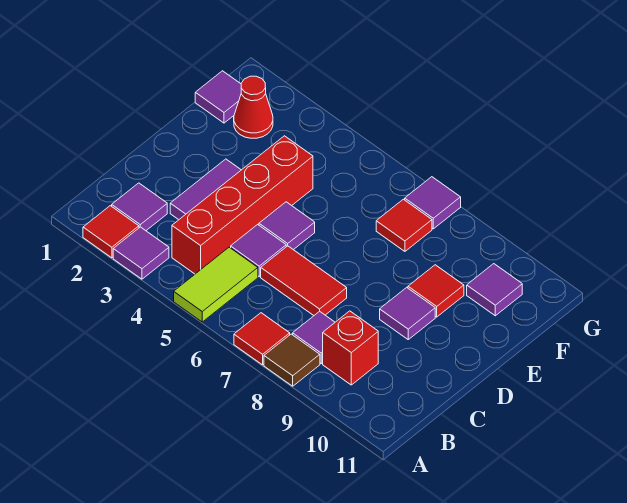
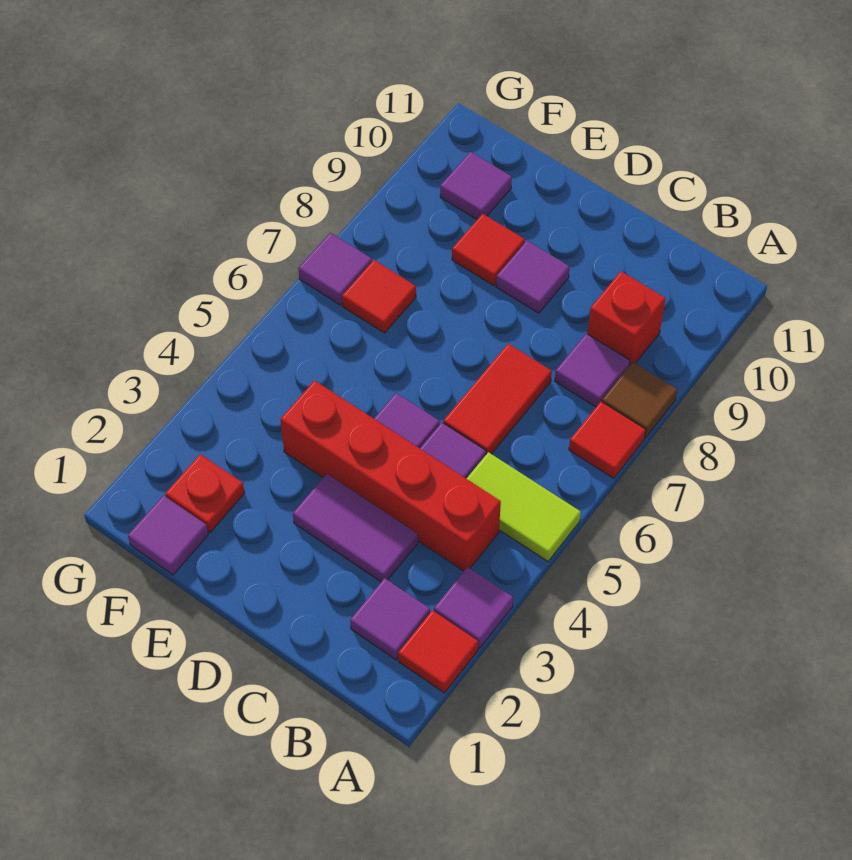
red 1x1 cone [234,76,273,138] -> red 1x1 plate [165,454,245,532]

